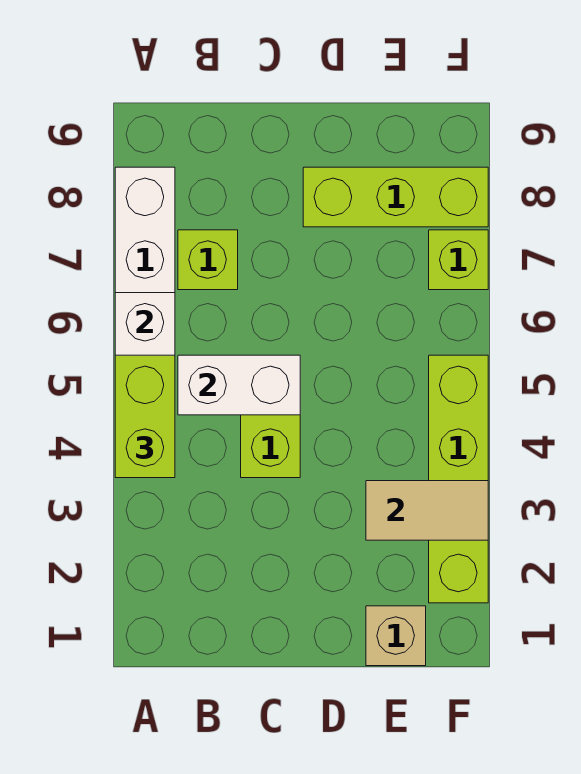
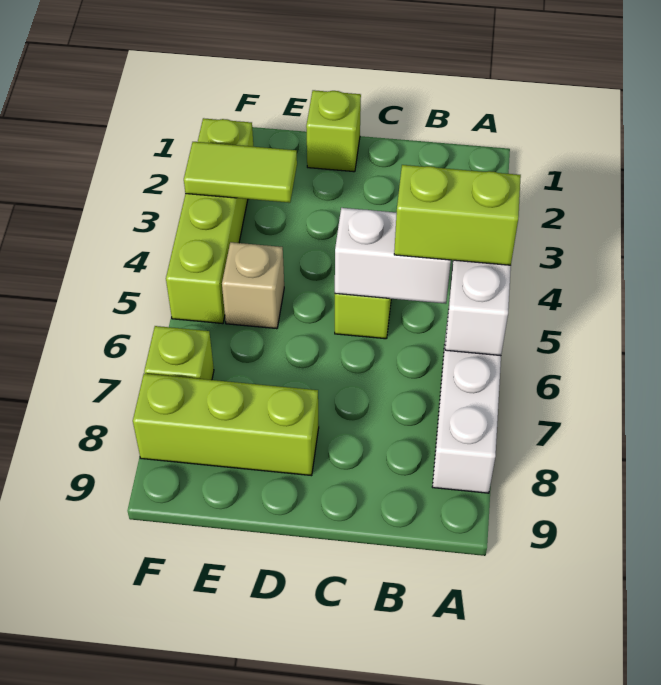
lime 1x2 brick [115,355,175,478] -> lime 1x2 brick turned to [394,165,521,265]
lime 1x1 brick [178,230,238,290] -> lime 1x1 brick moved to [306,90,361,172]
tan 1x1 brick [366,606,426,666] -> tan 1x1 brick moved to [222,242,284,329]
tan 1x2 tile [366,481,488,540] -> lime 1x2 tile [184,142,297,203]

